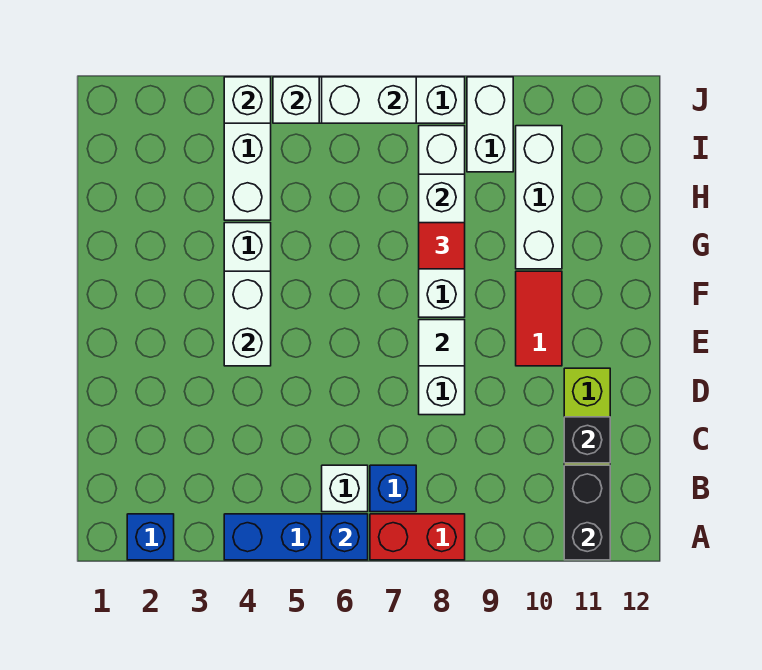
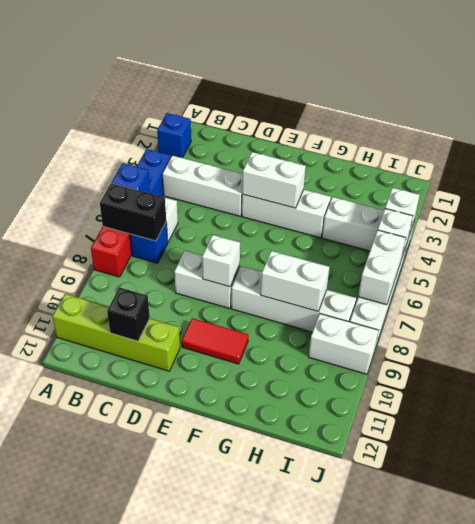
black 1x2 brick [564,465,610,560] -> black 1x2 brick moved to [100,183,166,241]
white 1x1 tile [419,320,465,366] -> white 1x1 brick [202,235,240,287]
red 1x1 tile [419,223,465,269] -> none
white 1x3 brick [516,126,562,269] -> white 1x3 brick moved to [163,156,243,216]

